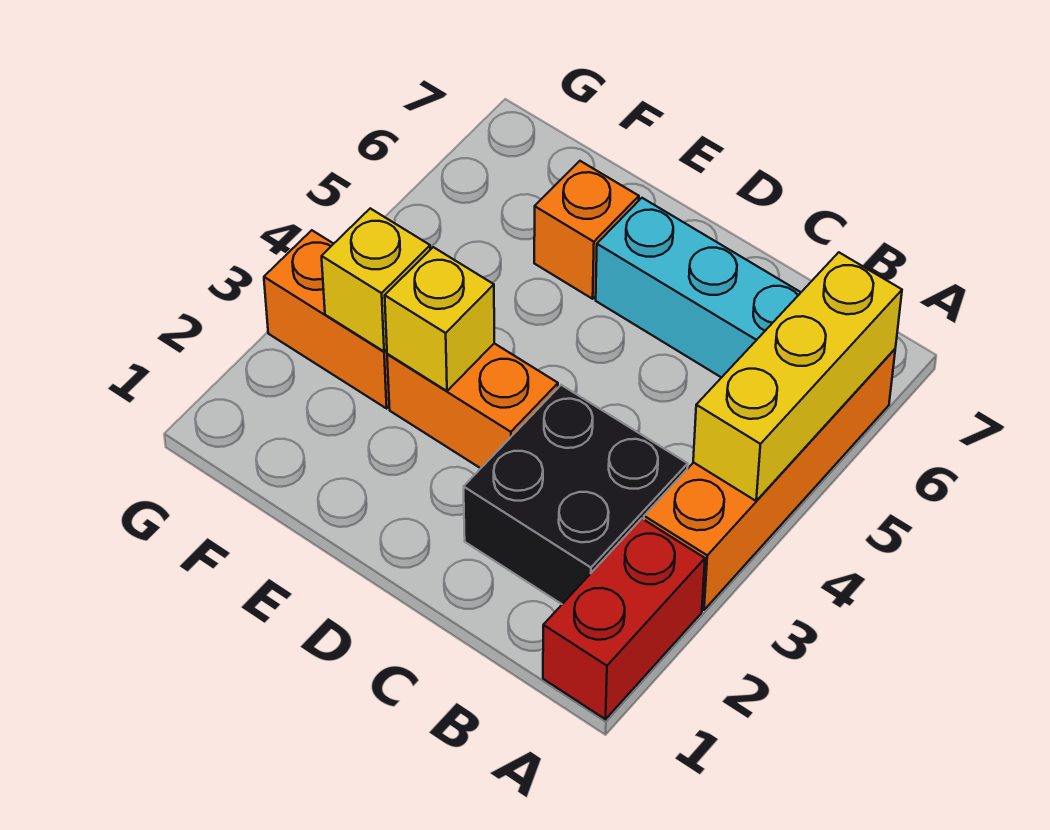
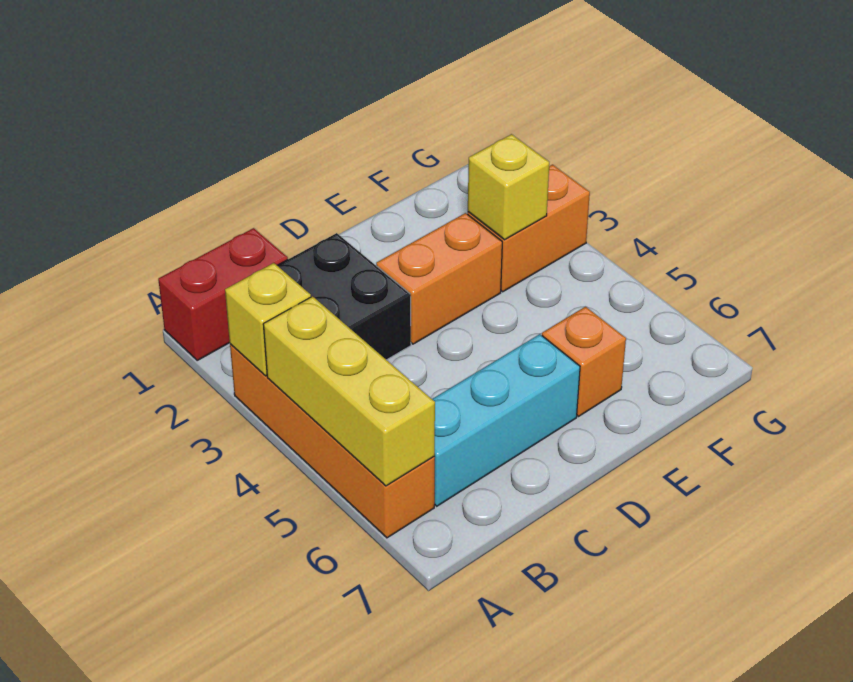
red 1x2 brick [543,519,705,719] -> red 1x2 brick turned to [158,228,288,360]
yellow 1x1 brick [385,247,494,391] -> yellow 1x1 brick moved to [225,263,311,376]

